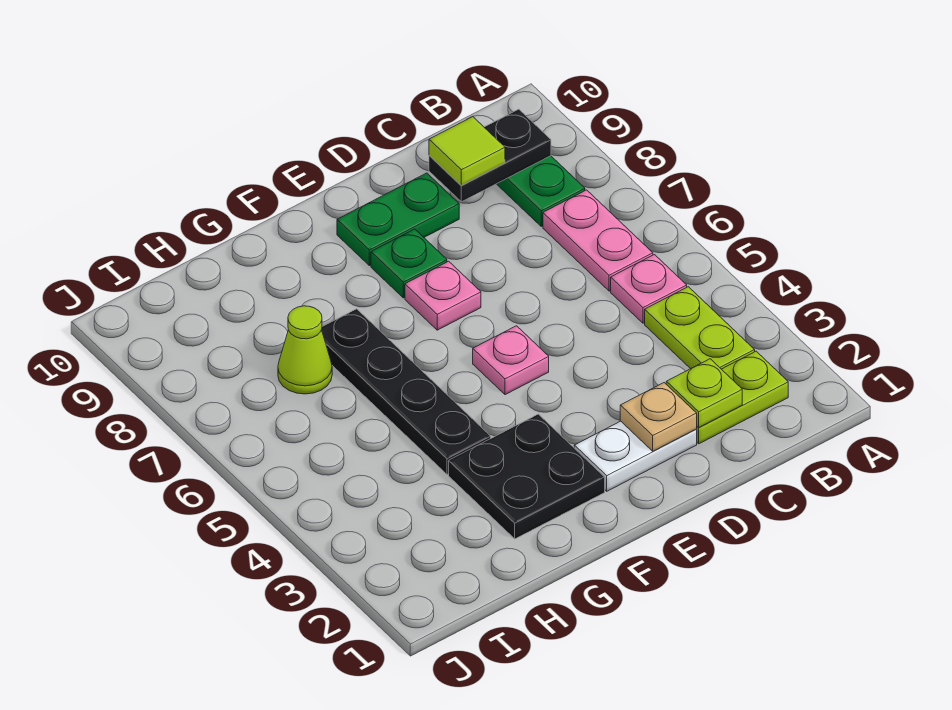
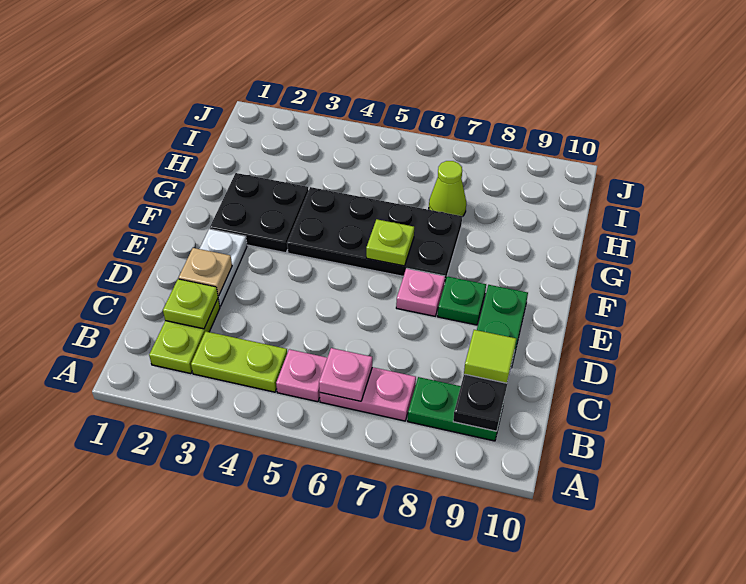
pink 1x1 plate [473,326,549,395] -> pink 1x1 plate moved to [319,348,372,401]
none -> lime 1x1 plate [366,219,414,266]
black 1x4 plate [322,309,491,474] -> black 2x4 plate [287,187,462,282]

